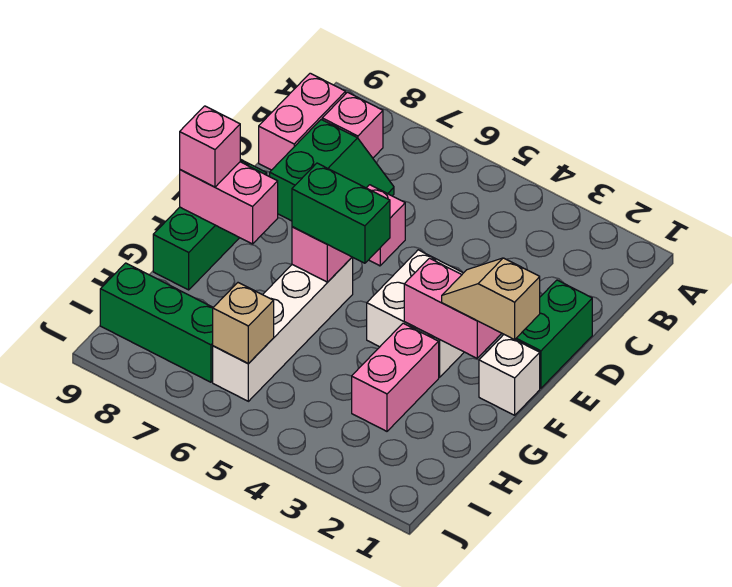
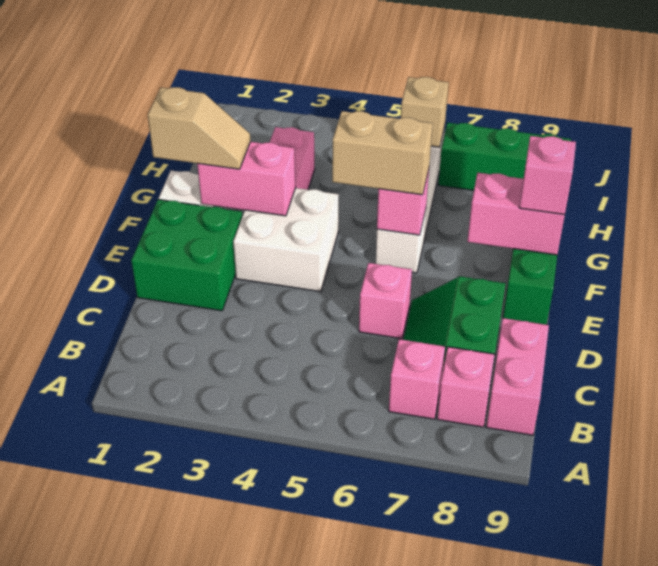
none -> pink 1x1 brick [389,339,445,419]
green 1x2 brick [515,280,592,388] -> green 2x2 brick [131,199,242,311]
green 1x2 brick [292,163,390,263] -> tan 1x2 brick [332,111,433,195]

